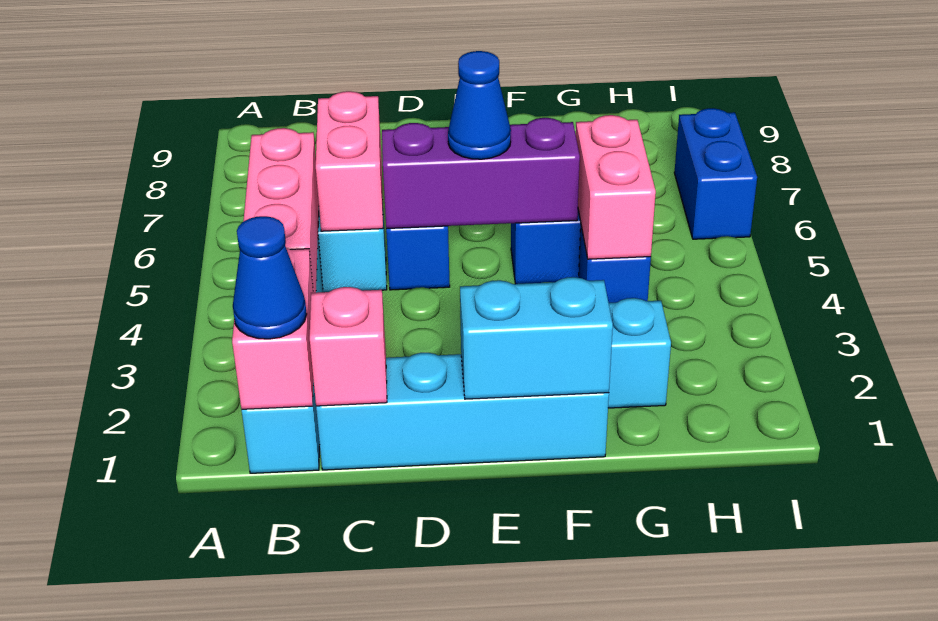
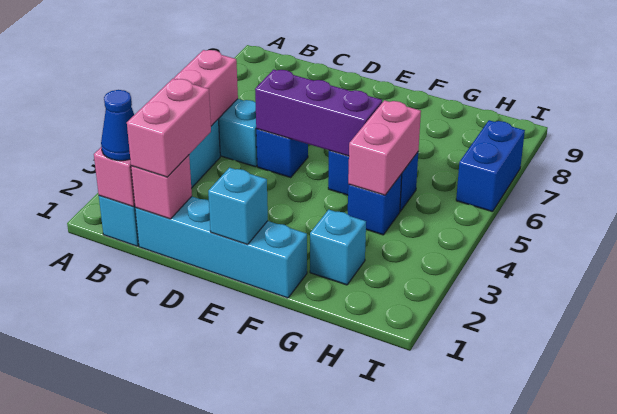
pink 1x2 brick [316,91,383,231] -> pink 1x2 brick moved to [127,79,211,177]
cyan 1x2 brick [460,277,613,399] -> cyan 1x1 brick [208,168,268,244]
blue 1x1 cone [448,51,511,159] -> none

